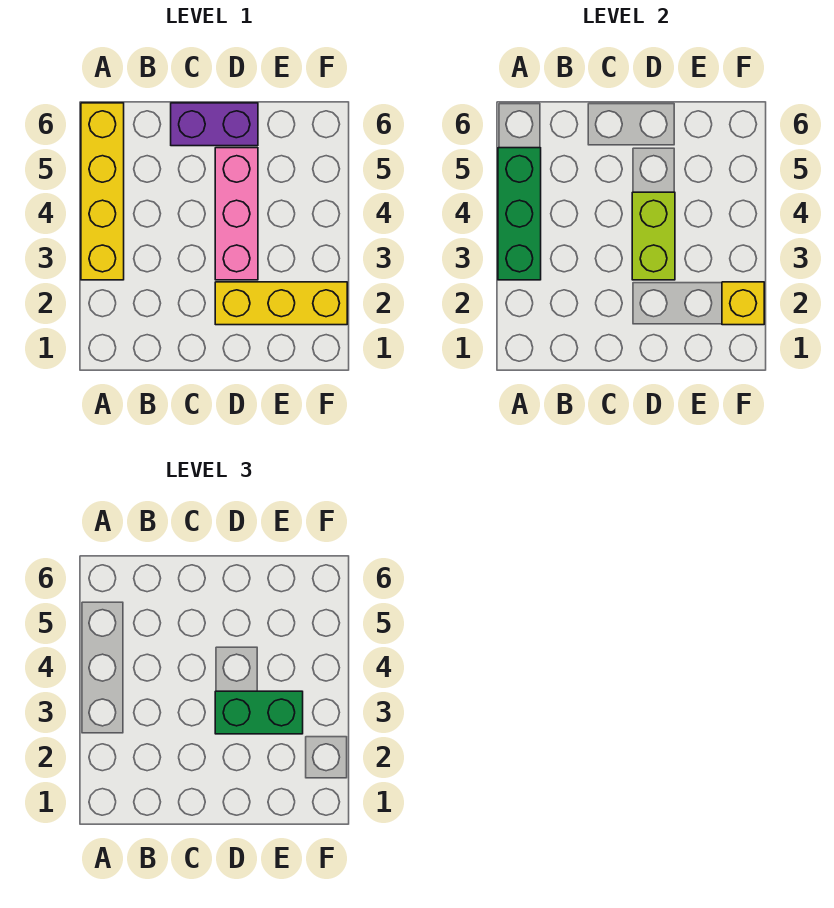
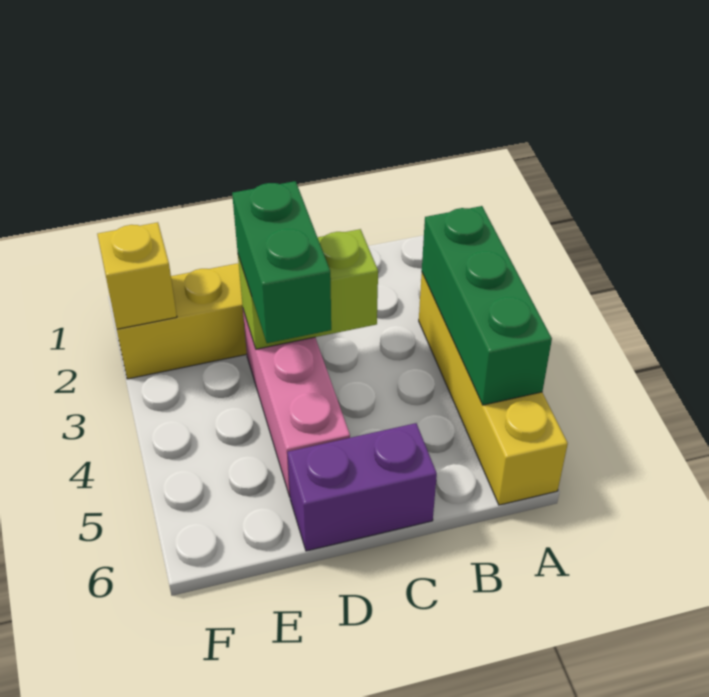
lime 1x2 brick [632,192,675,280] -> lime 1x2 brick turned to [238,229,378,349]
green 1x2 brick [215,691,303,734] -> green 1x2 brick turned to [232,181,331,343]

